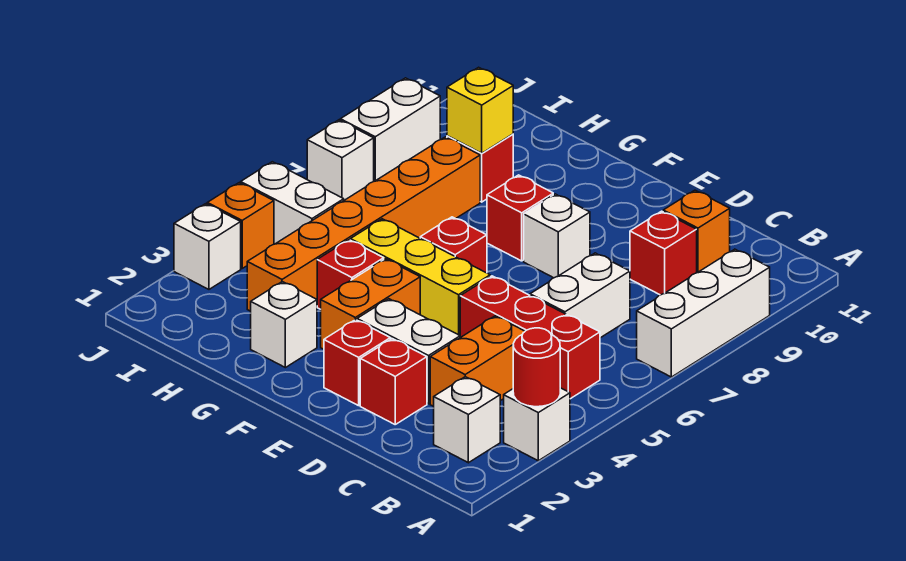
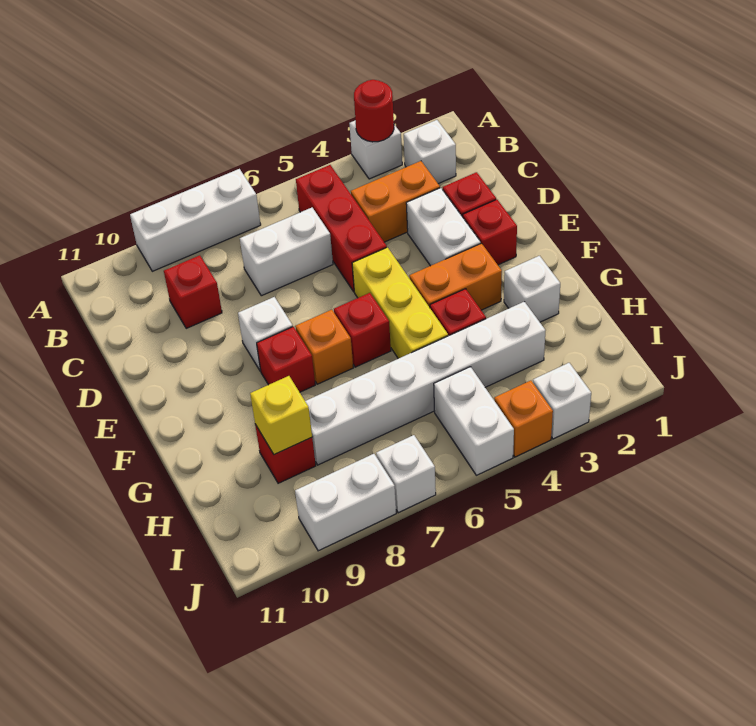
orange 1x1 brick [663,190,730,273] -> orange 1x1 brick moved to [295,310,353,384]
orange 1x6 brick [247,137,480,311] -> white 1x6 brick [305,302,546,465]

